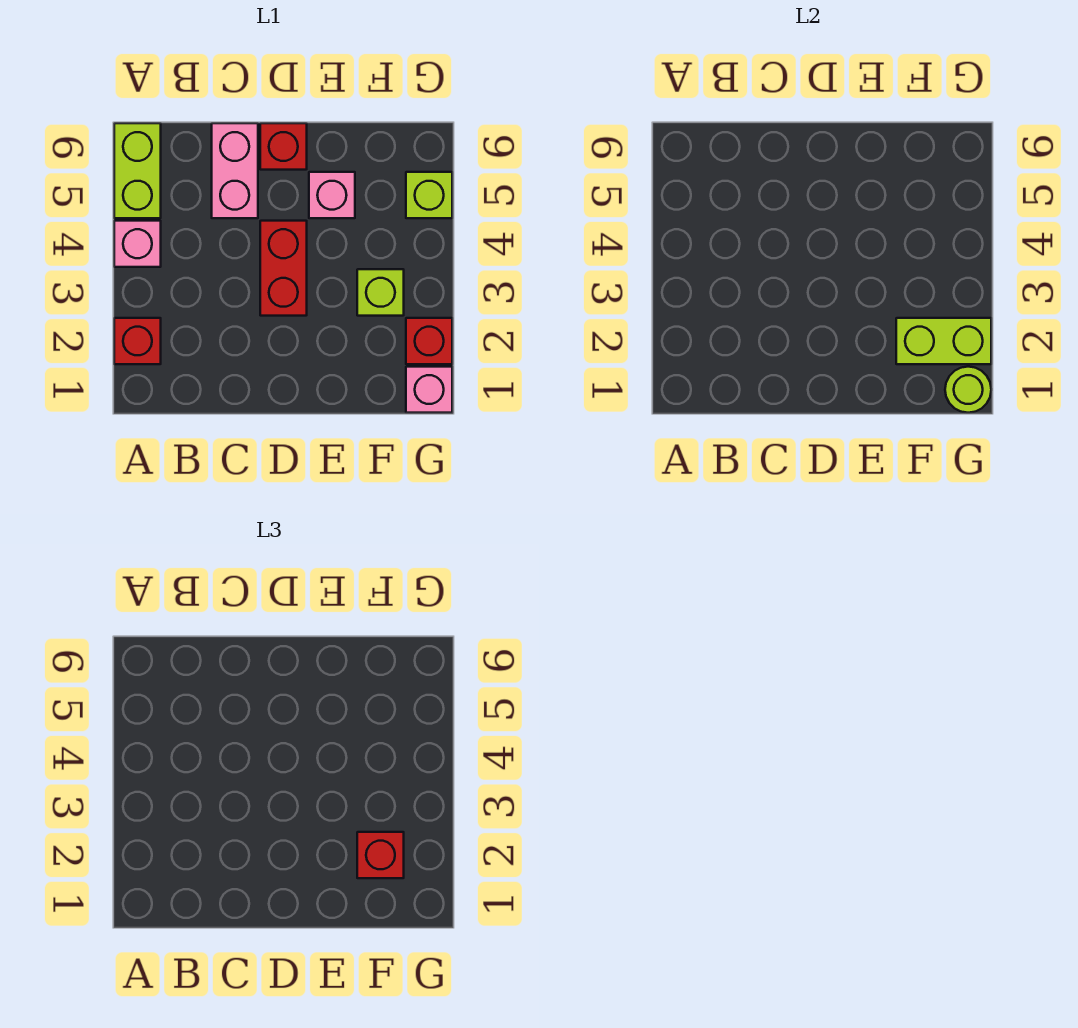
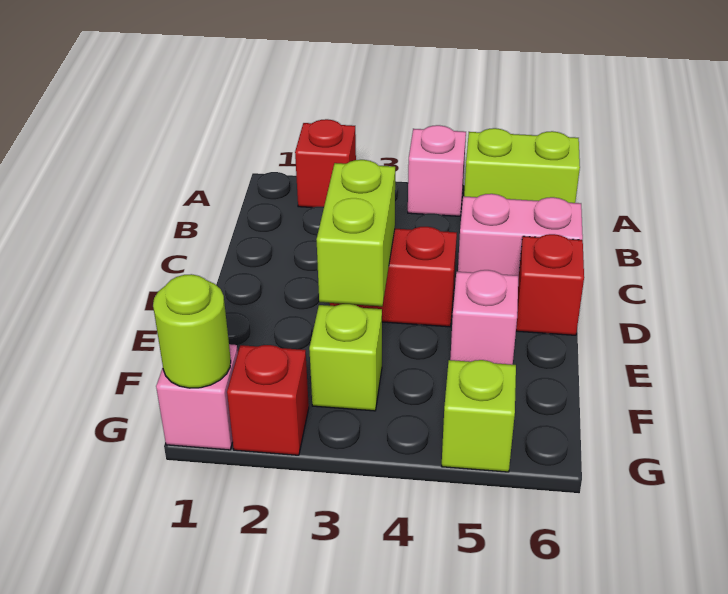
lime 1x2 brick [896,318,991,364] -> lime 1x2 brick moved to [316,160,395,306]
red 1x1 brick [357,832,404,878] -> none

